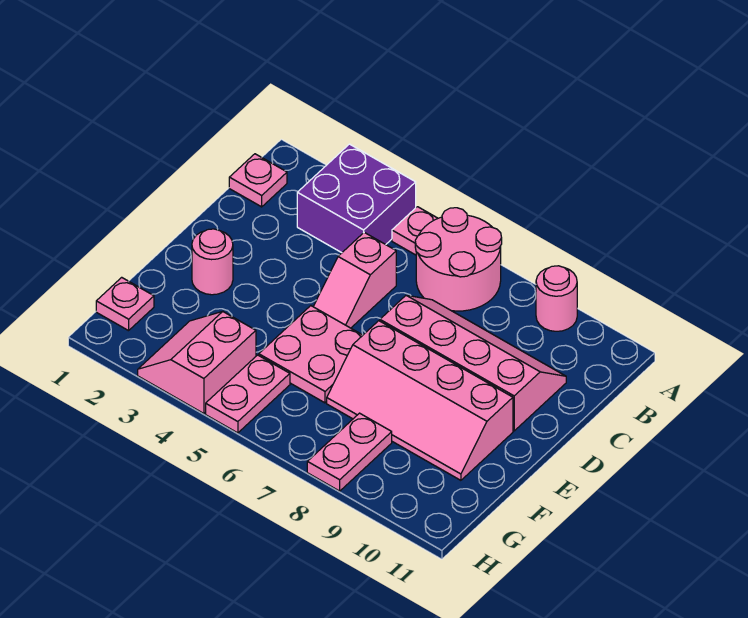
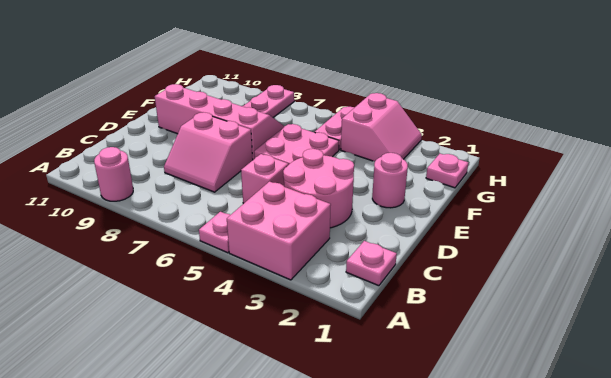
purple 2x2 brick [297,144,416,253] -> pink 2x2 brick [227,182,331,280]
pink 2x2 round brick [415,208,502,311] -> pink 2x2 round brick moved to [283,149,354,228]
pink 2x4 slope [380,295,566,431] -> pink 2x2 slope [164,112,253,192]

